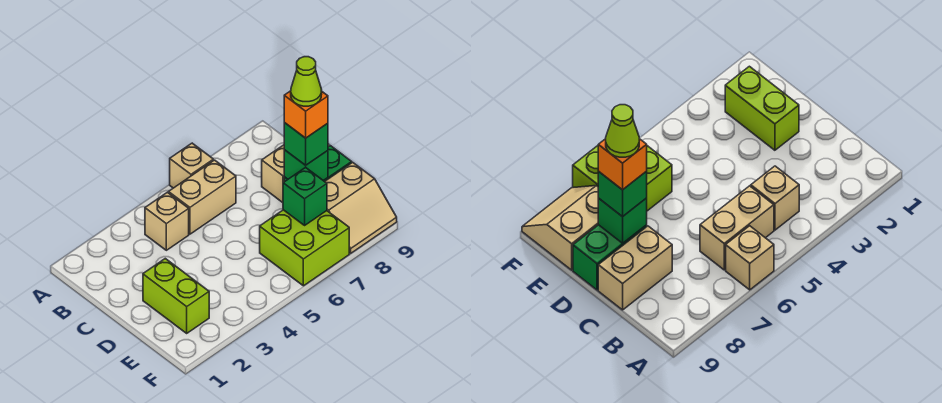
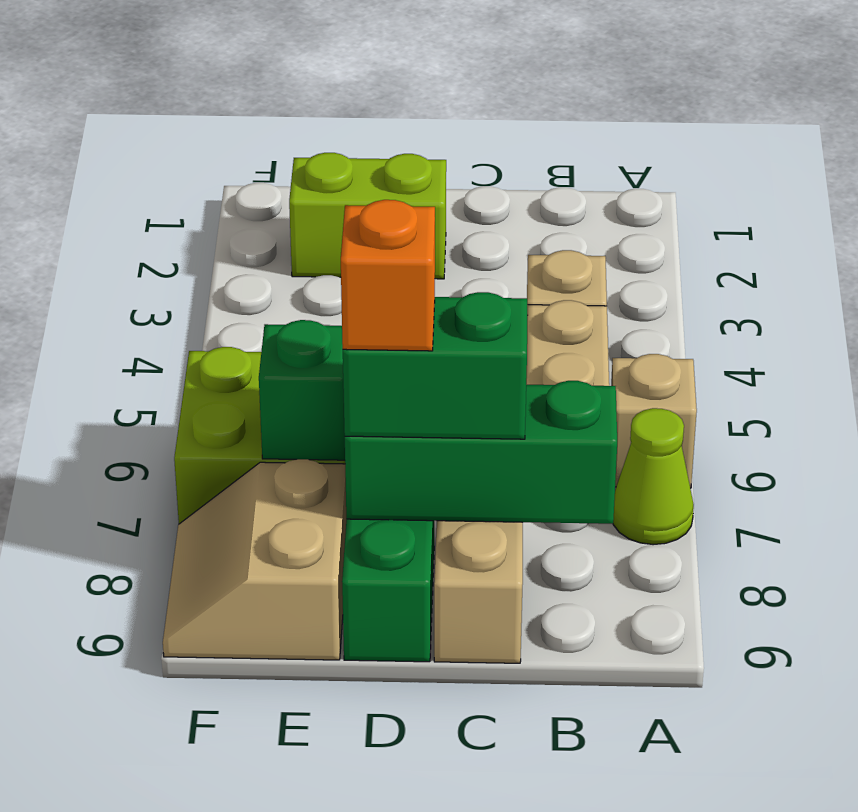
green 1x1 brick [284,150,328,181] -> green 1x3 brick [345,381,617,524]
green 1x1 brick [284,123,328,165] -> green 1x2 brick [343,292,527,439]
lime 1x1 cone [291,57,322,106] -> lime 1x1 cone moved to [613,408,694,545]

